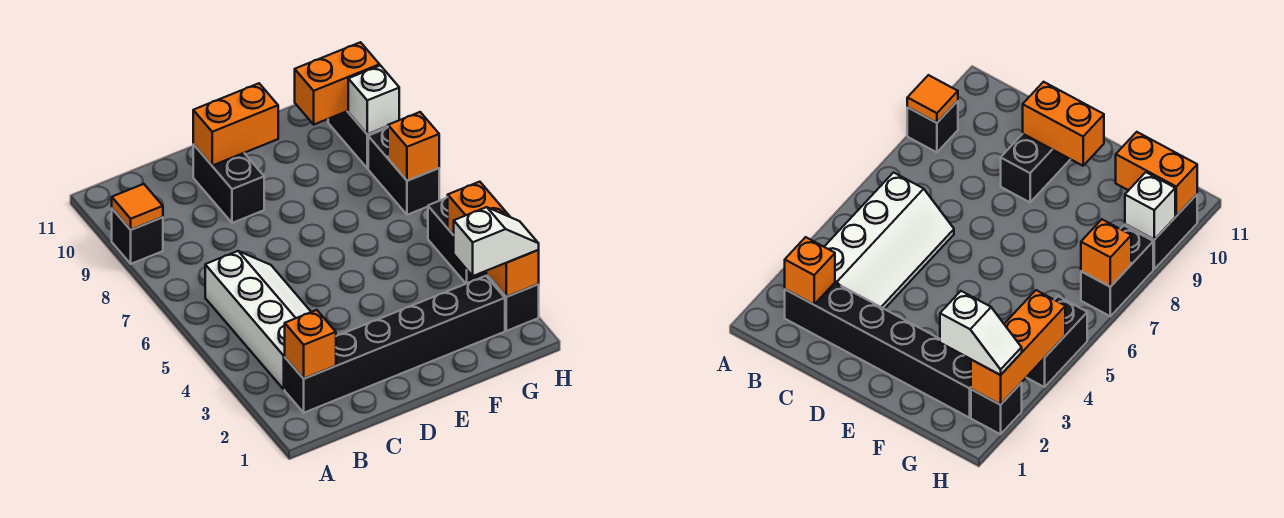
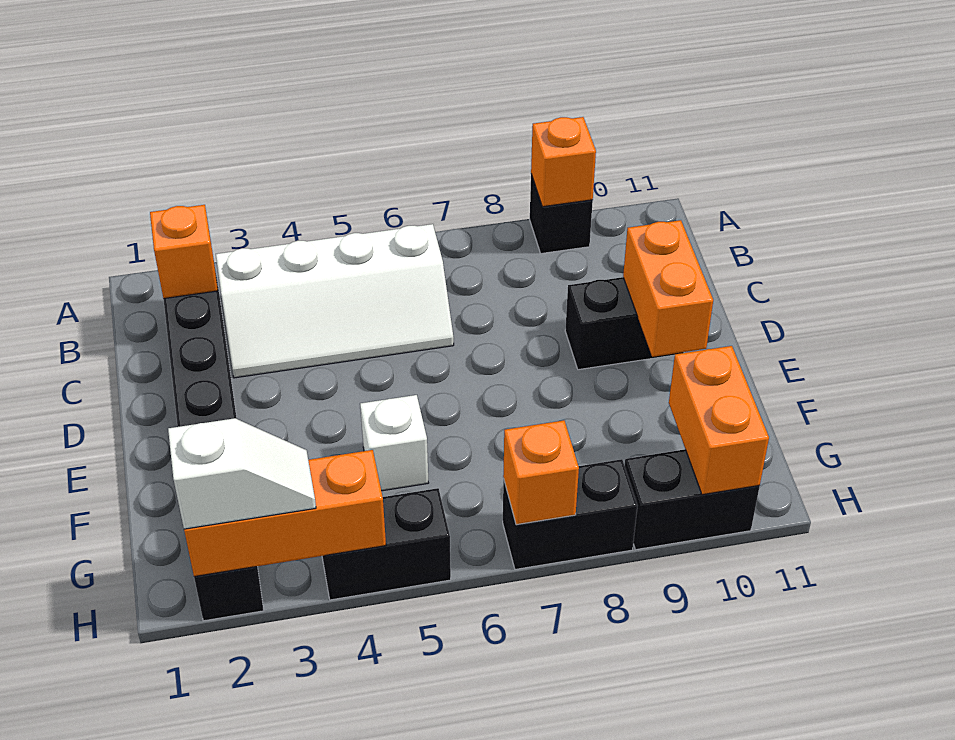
orange 1x1 tile [112,184,163,230] -> orange 1x1 brick [531,117,596,207]
white 1x2 slope [454,207,539,276] -> white 1x2 slope turned to [168,418,316,529]
white 1x1 brick [348,66,399,134] -> white 1x1 brick moved to [360,395,428,491]

